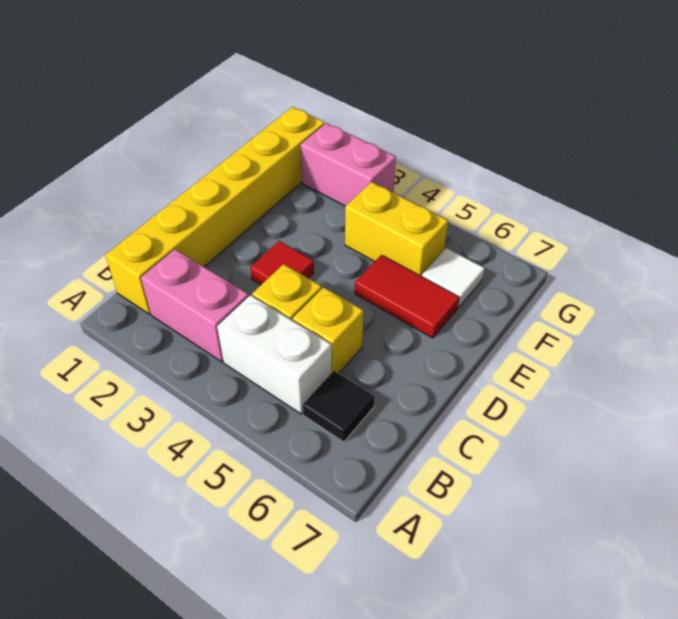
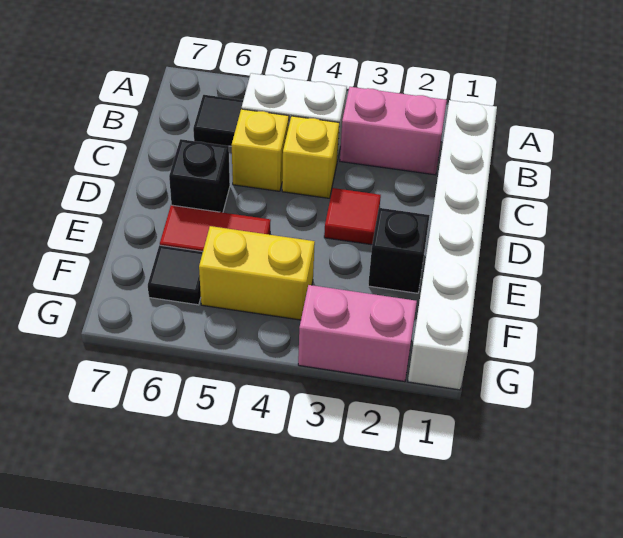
yellow 1x6 brick [105,107,325,314] -> white 1x6 brick [408,100,497,390]
none -> black 1x1 brick [169,139,230,213]
none -> black 1x1 brick [368,208,430,293]
white 1x1 tile [422,248,485,307] -> black 1x1 tile [148,245,203,305]

